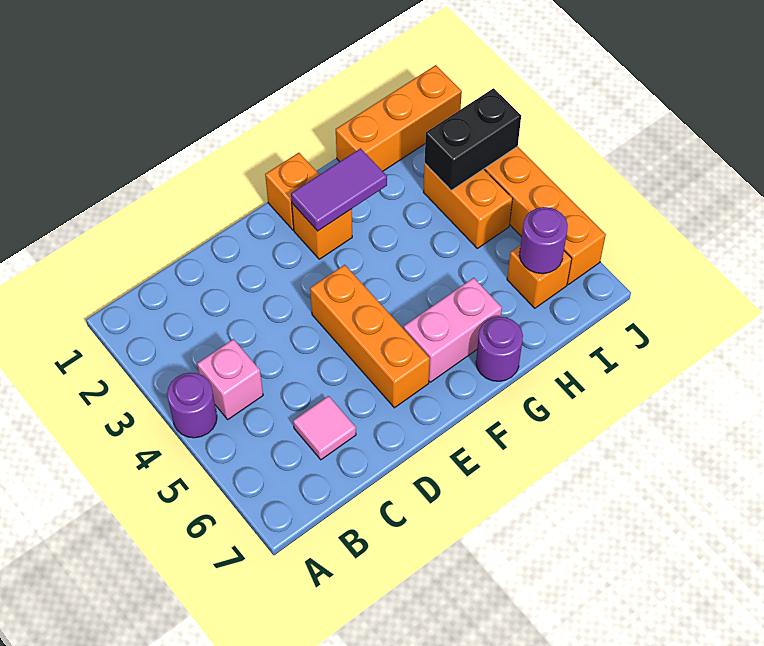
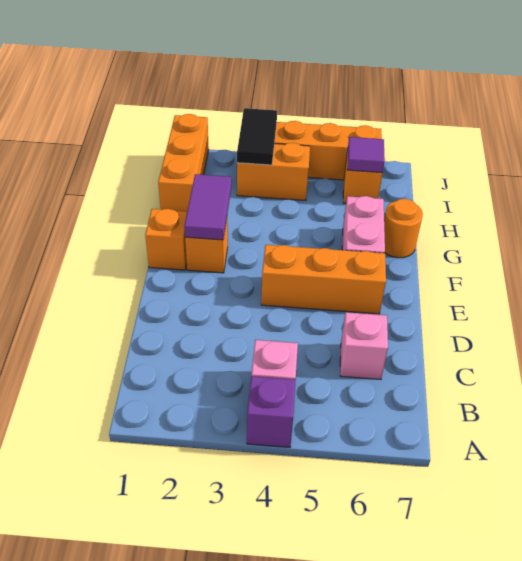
purple 1x1 round brick [167,373,217,438] -> purple 1x1 brick [247,376,296,447]
pink 1x1 tile [293,396,356,460] -> pink 1x1 brick [340,312,388,379]
purple 1x1 round brick [476,317,523,381] -> orange 1x1 round brick [384,199,423,258]
black 1x2 brick [425,88,521,190] -> black 1x2 tile [237,108,277,165]
purple 1x1 round brick [519,207,568,274] -> purple 1x1 tile [347,137,385,173]

